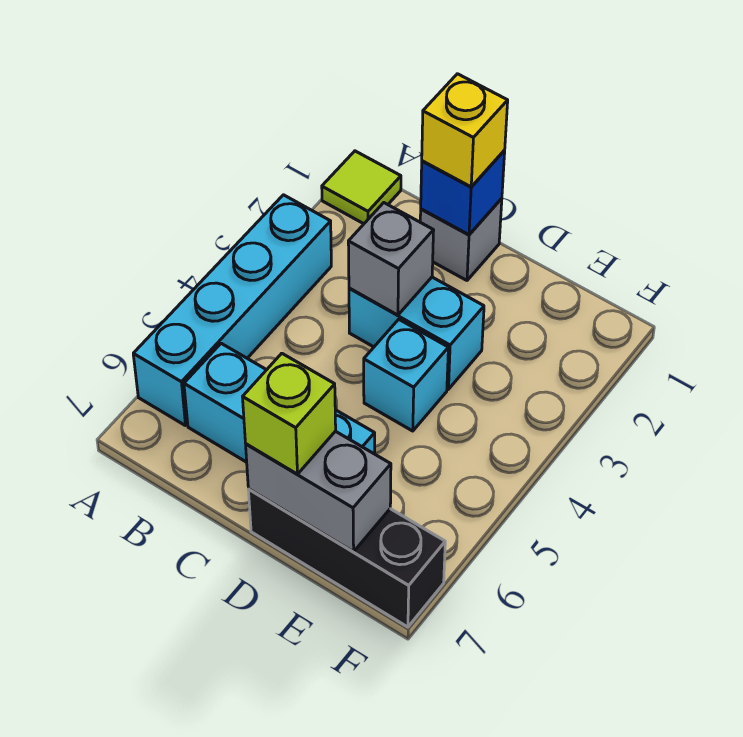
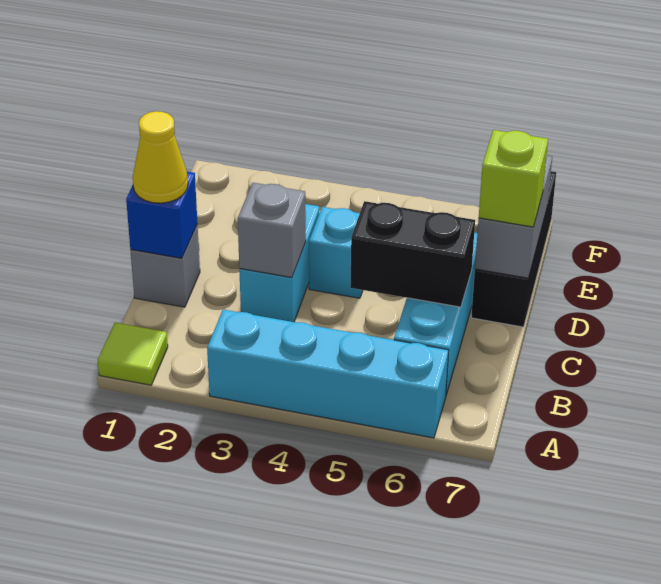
yellow 1x1 brick [422,74,508,187] -> yellow 1x1 cone [133,111,188,203]
none -> black 1x2 brick [350,201,475,307]

